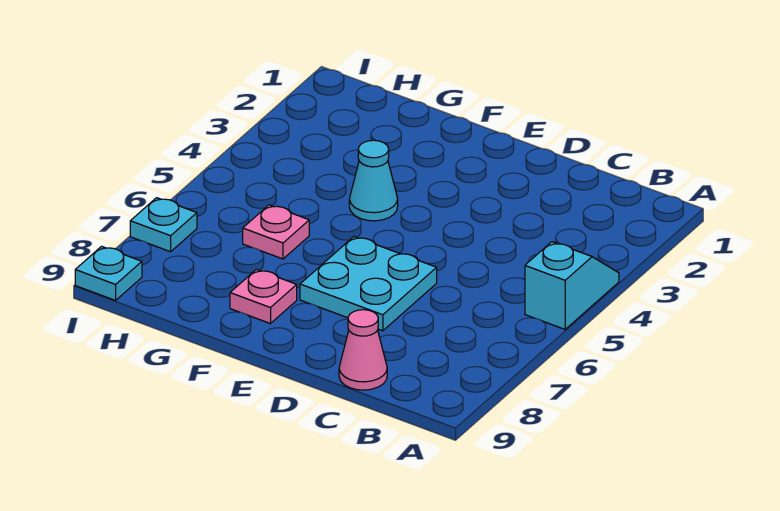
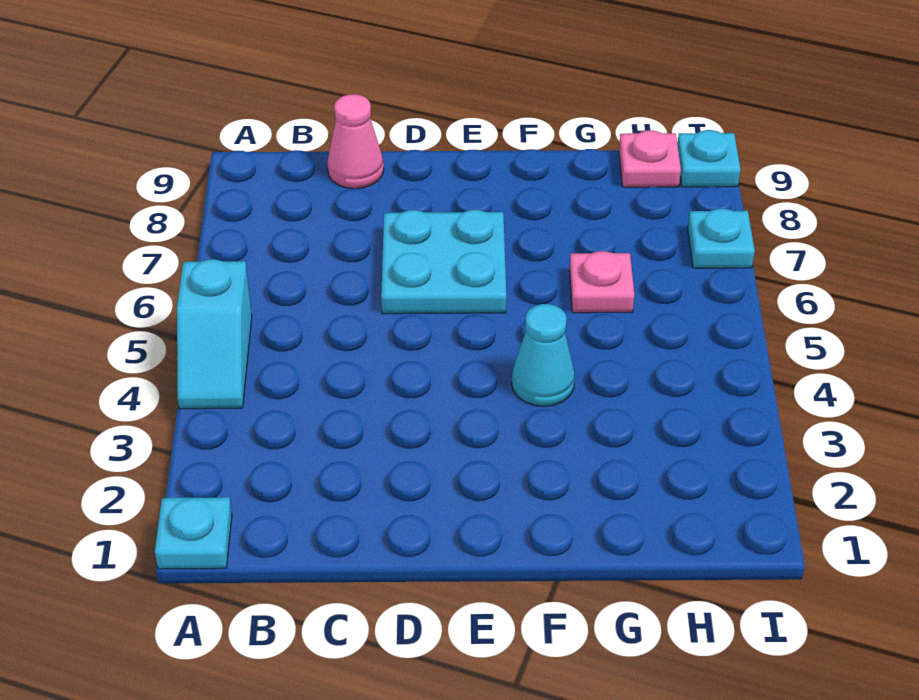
none -> cyan 1x1 plate [155,497,232,569]
pink 1x1 plate [230,269,297,324] -> pink 1x1 plate moved to [619,130,681,187]

